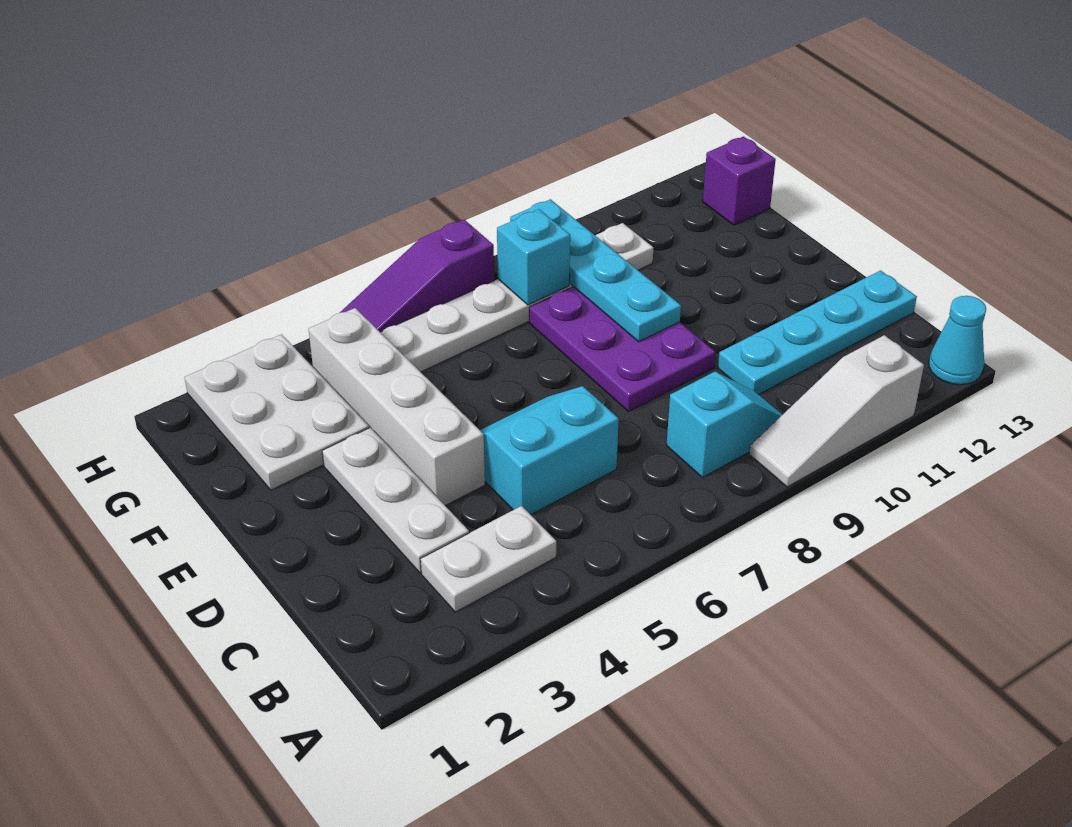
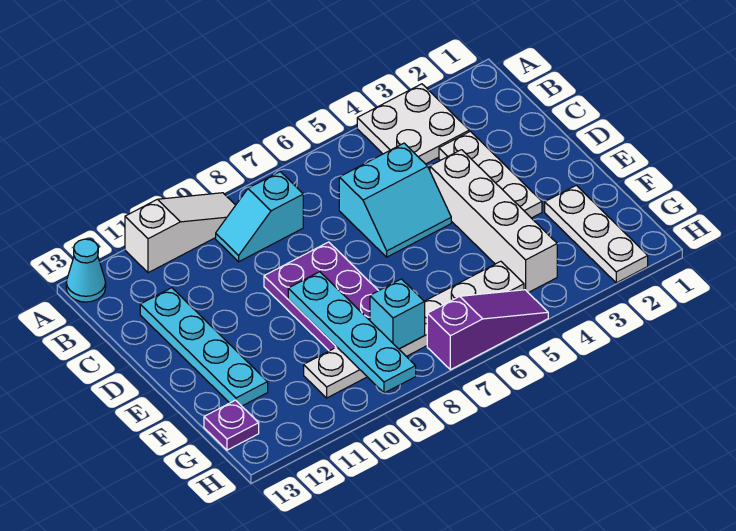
white 1x2 plate [421,506,556,612] -> white 2x2 plate [357,84,469,164]
cyan 1x4 plate [718,271,917,395] -> cyan 1x4 plate turned to [140,288,268,406]
white 2x3 plate [185,334,369,490] -> white 1x3 plate [545,185,648,283]
purple 1x1 brick [703,136,776,225] -> purple 1x1 plate [204,400,259,450]

